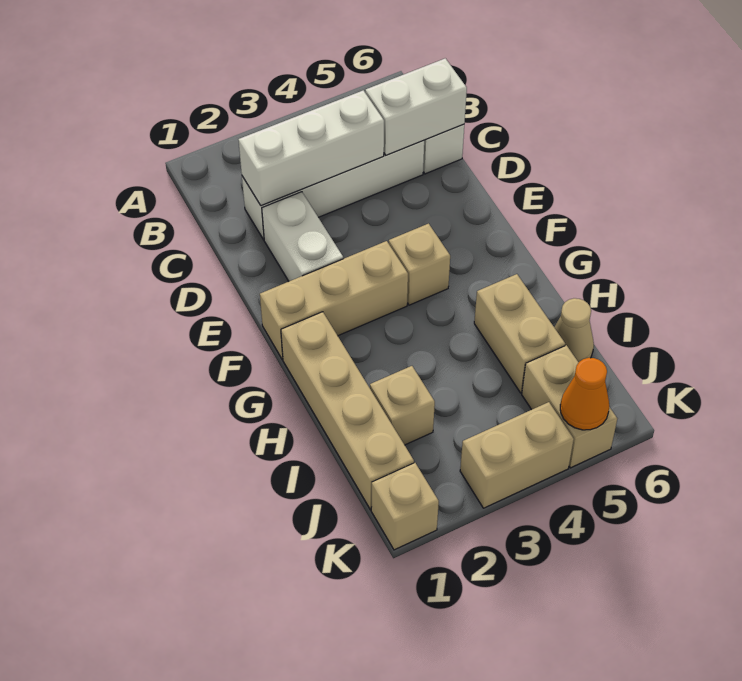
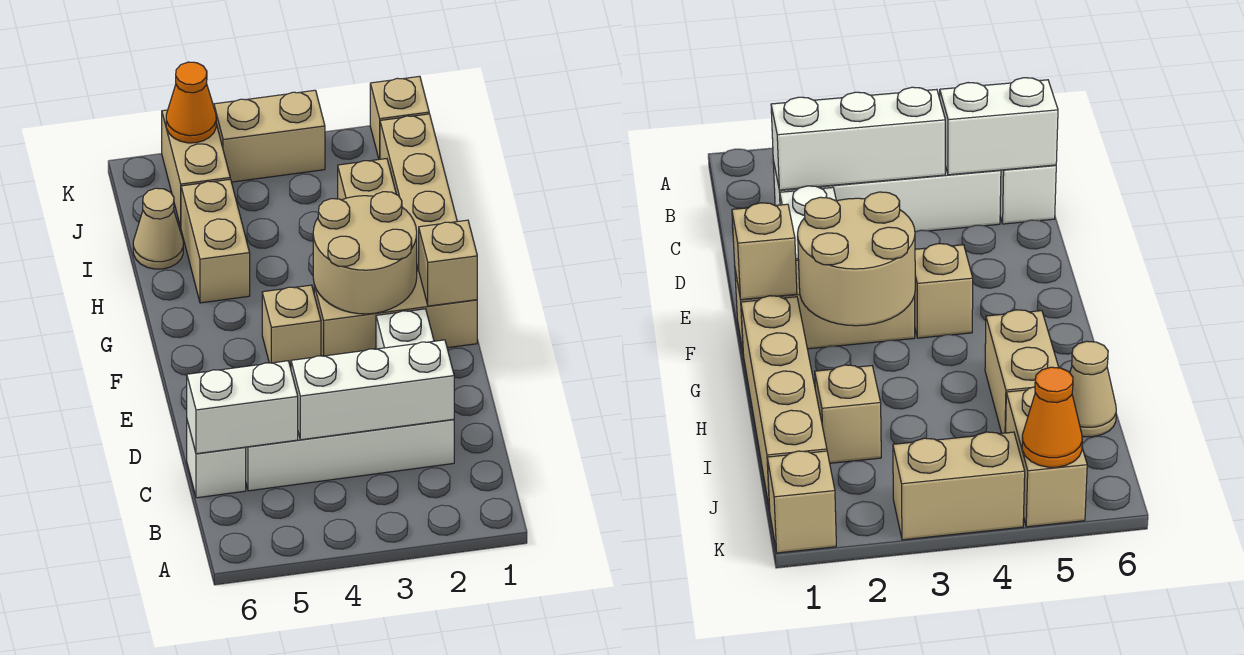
none -> tan 1x1 brick [419,220,477,306]
none -> tan 2x2 round brick [313,192,417,314]

